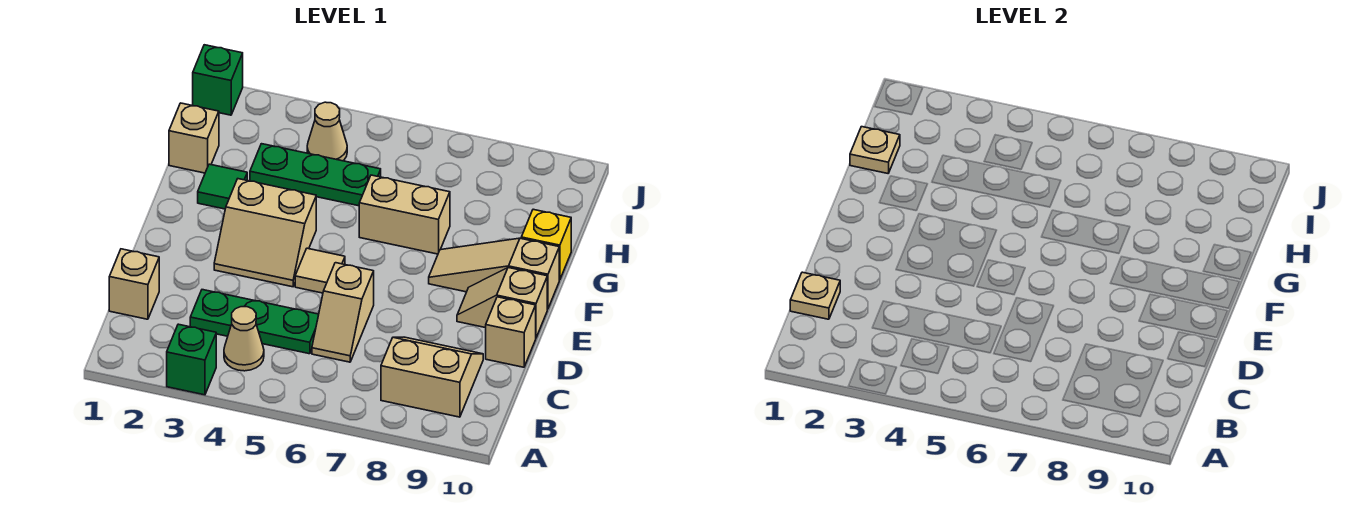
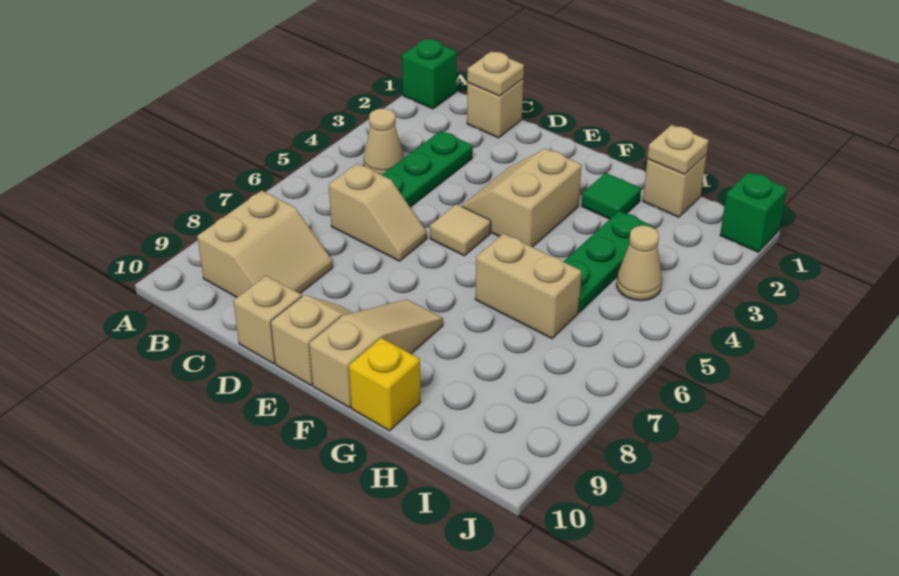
green 1x1 brick [167,324,216,395] -> green 1x1 brick moved to [402,39,457,109]
tan 1x2 slope [312,263,374,362] -> tan 1x2 slope turned to [329,164,427,261]
tan 1x2 brick [359,175,450,254] -> tan 1x2 brick turned to [475,233,582,339]

